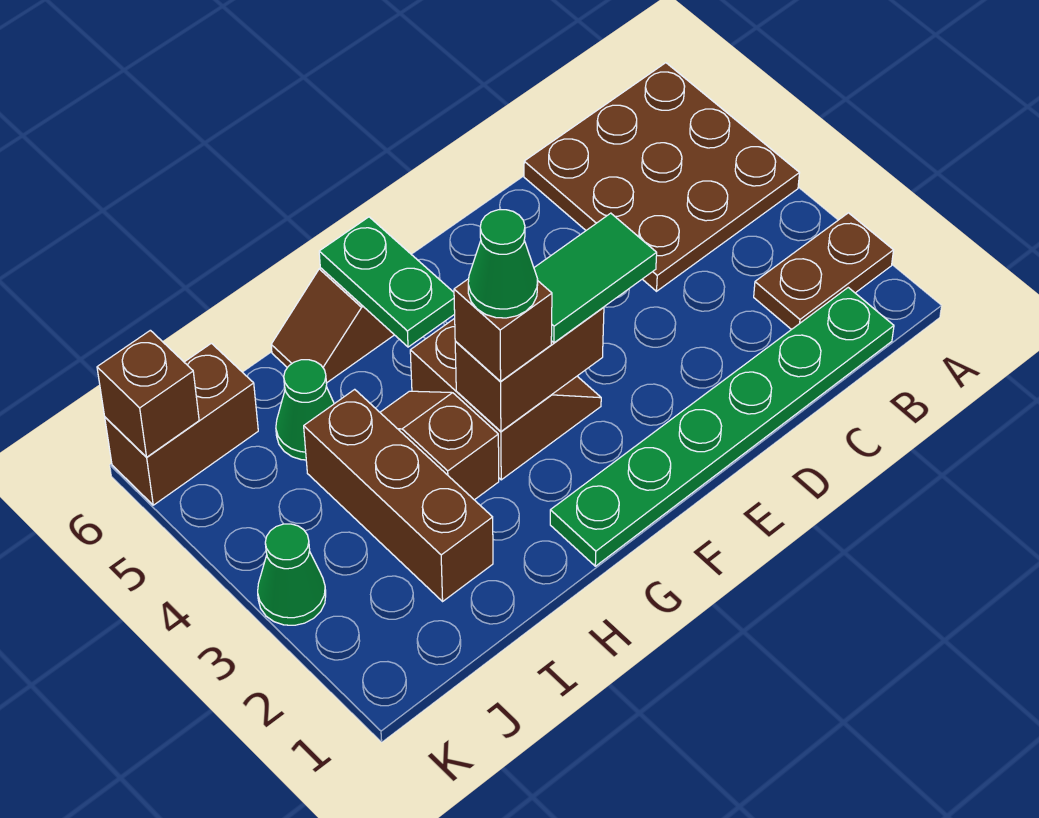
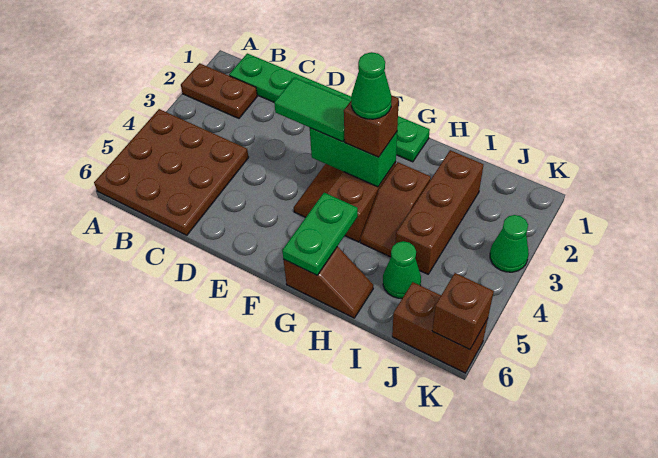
brown 1x2 brick [455,307,604,431] -> green 1x2 brick [310,128,397,187]

